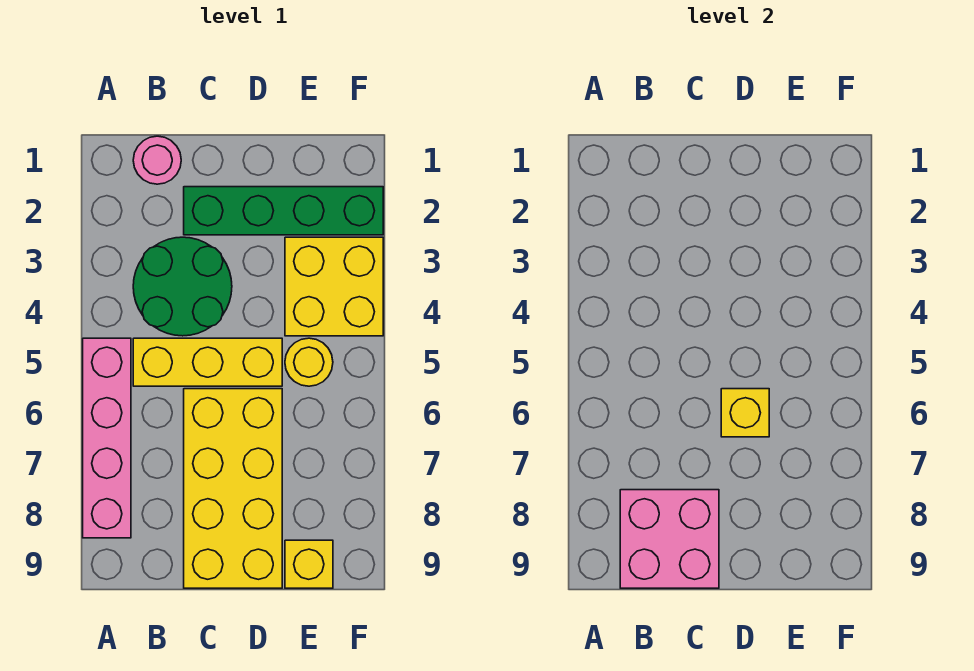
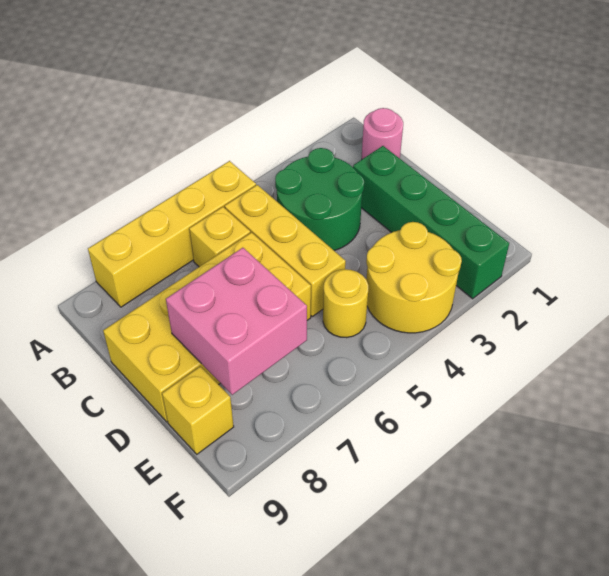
pink 1x4 brick [83,338,131,538] -> yellow 1x4 brick [88,161,256,307]
pink 2x2 brick [620,490,719,588] -> pink 2x2 brick moved to [166,248,307,395]
yellow 1x1 brick [721,389,769,437] -> yellow 1x1 brick moved to [189,207,250,267]
yellow 2x2 brick [285,237,383,336] -> yellow 2x2 round brick [366,222,462,333]

